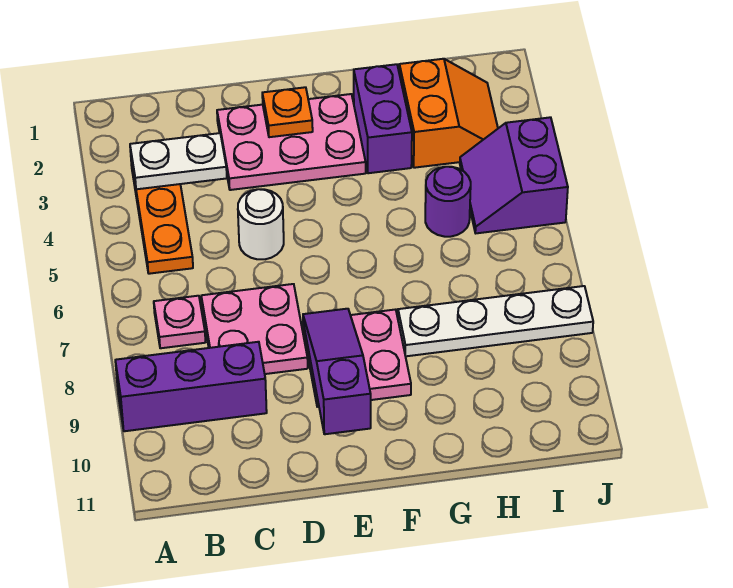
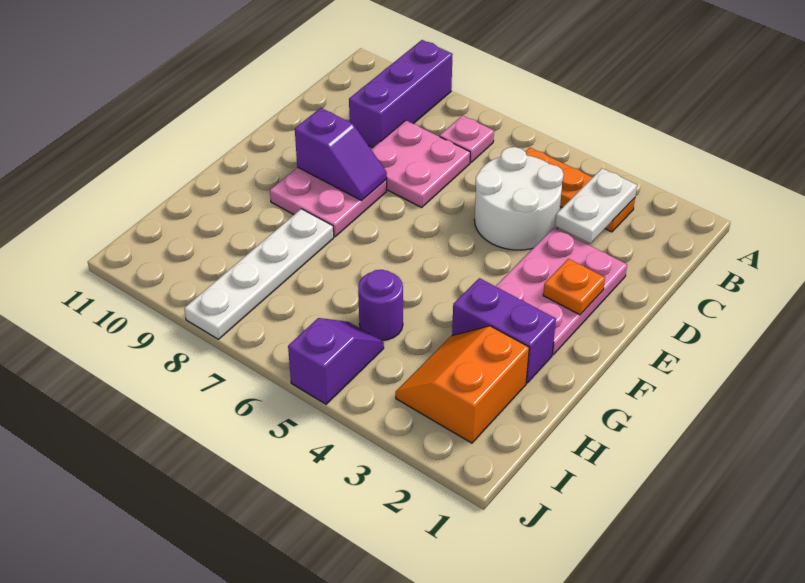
white 1x1 round brick [238,189,284,259] -> white 2x2 round brick [474,147,564,250]
purple 1x3 slope [303,309,371,434] -> purple 1x2 slope [295,108,387,200]
orange 2x2 slope [399,59,498,168] -> orange 2x2 slope turned to [396,326,529,443]
purple 2x2 slope [460,117,568,233] -> purple 1x2 slope [288,318,384,404]

